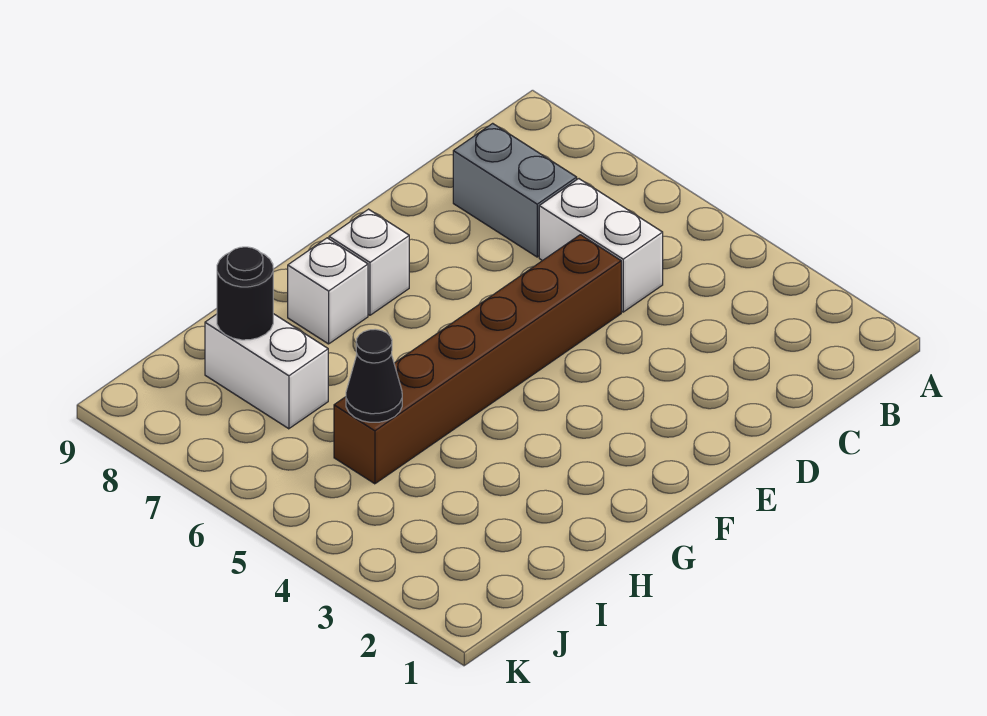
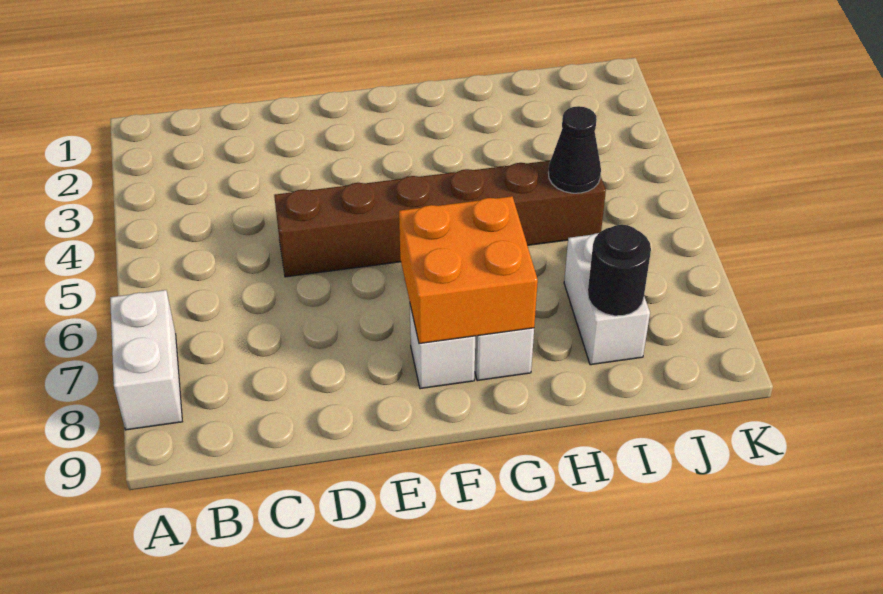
white 1x2 brick [539,179,663,312] -> white 1x2 brick moved to [110,290,182,430]
grey 1x2 brick [453,123,577,257] -> none
none -> orange 2x2 brick [399,196,538,344]

